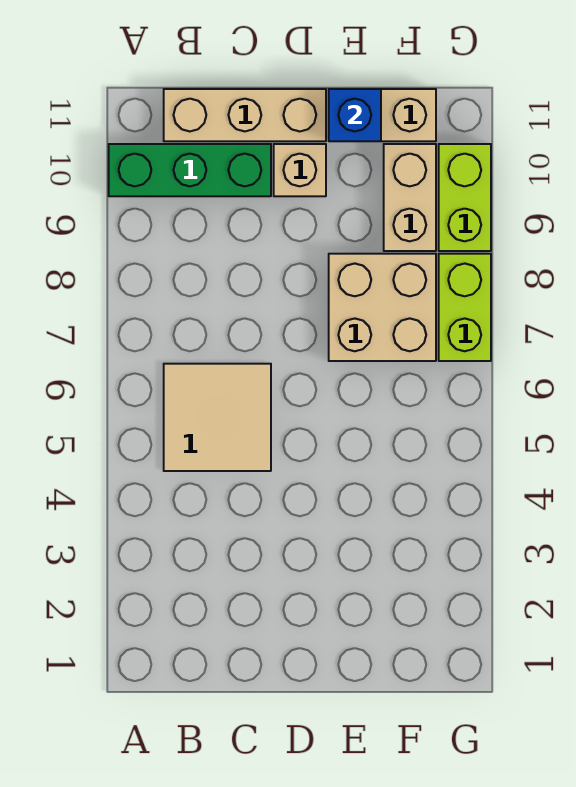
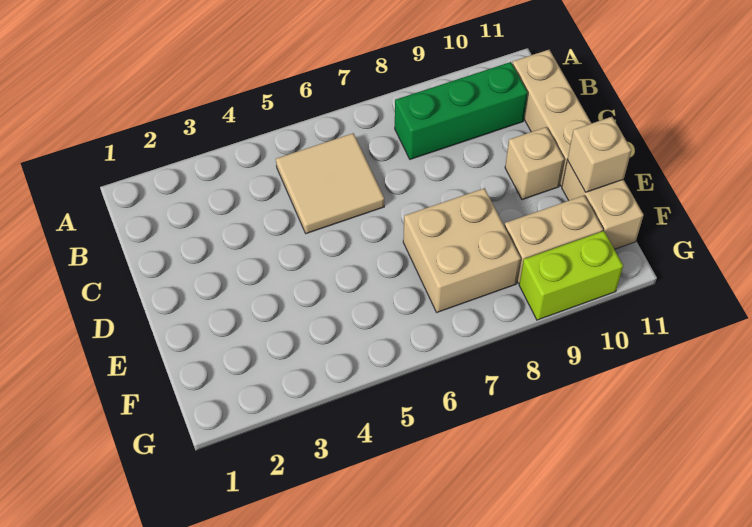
green 1x3 brick [109,144,271,196] -> green 1x3 brick turned to [395,62,528,159]
blue 1x1 brick [329,89,381,141] -> tan 1x1 brick [567,117,631,192]
lime 1x2 brick [439,254,491,361] -> none

